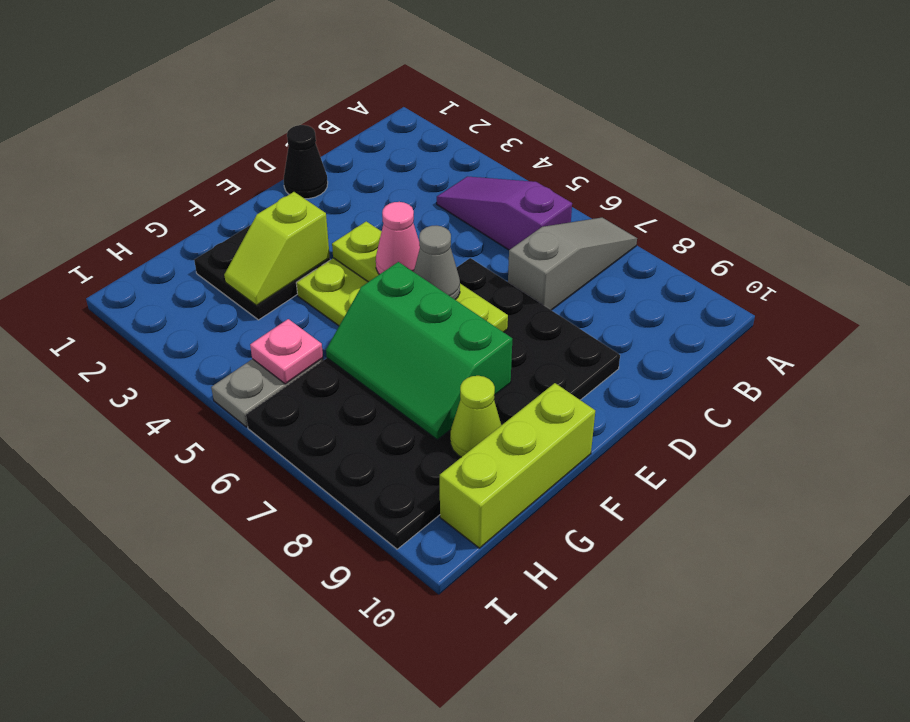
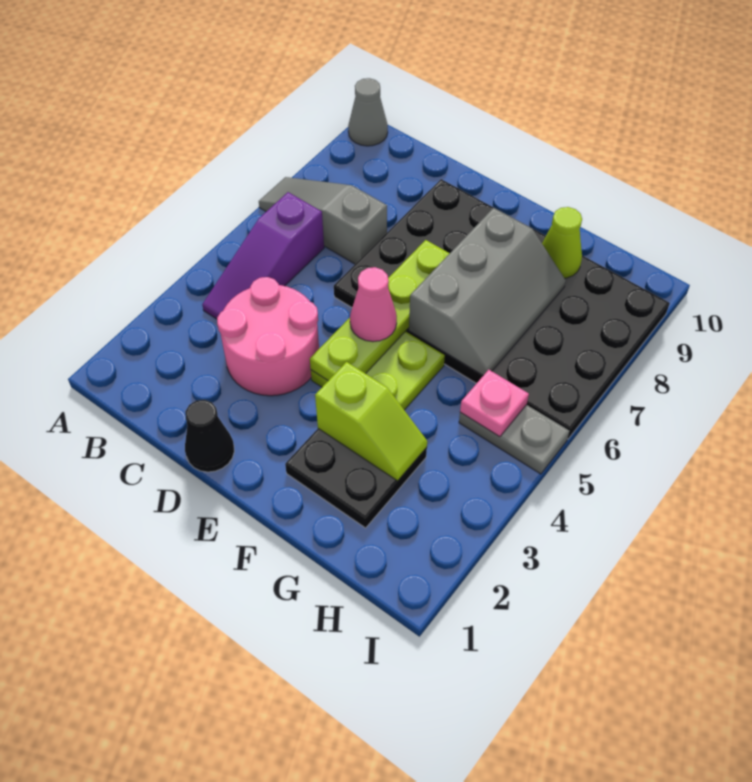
none -> pink 2x2 round brick [217,277,319,396]
grey 1x1 cone [414,226,460,300] -> grey 1x1 cone moved to [348,78,388,146]
green 2x3 slope [326,262,512,440] -> grey 2x3 slope [409,208,566,375]
lime 1x3 brick [440,383,595,548] -> none

